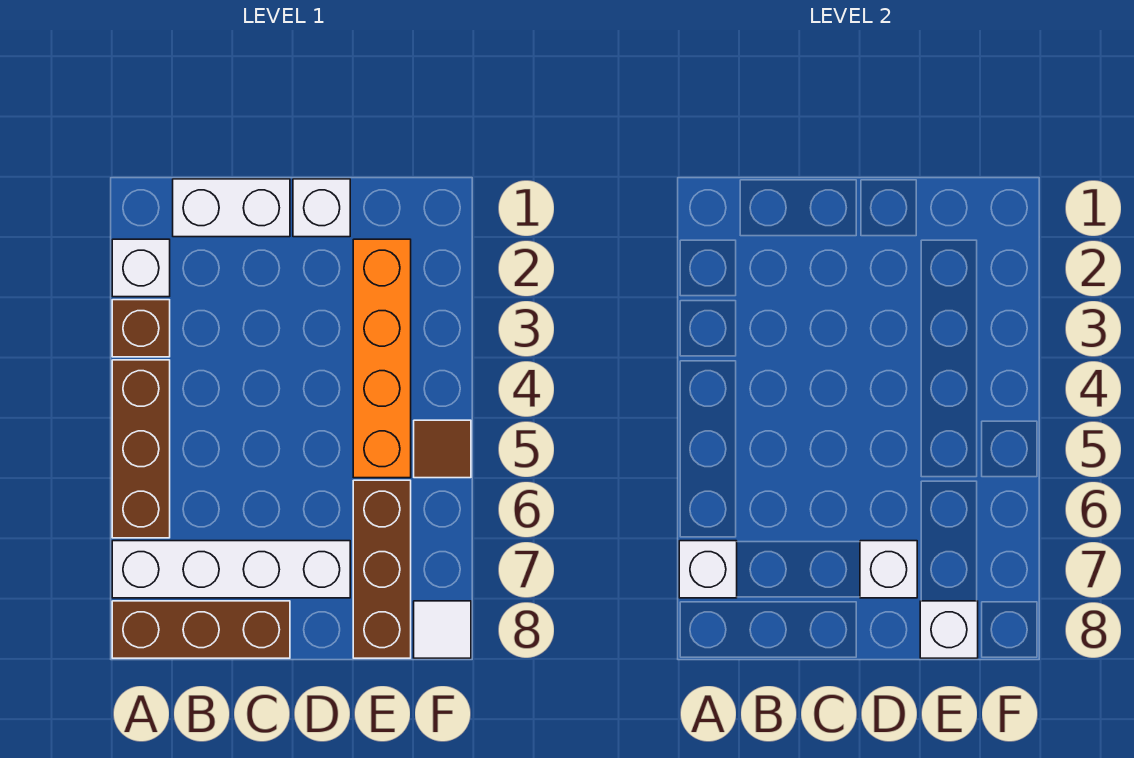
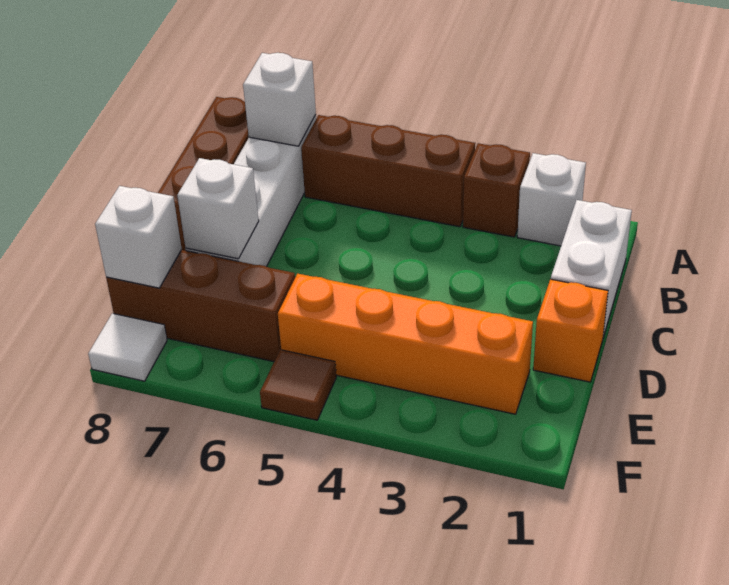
white 1x1 brick [293,179,350,237] -> orange 1x1 brick [533,279,608,382]

